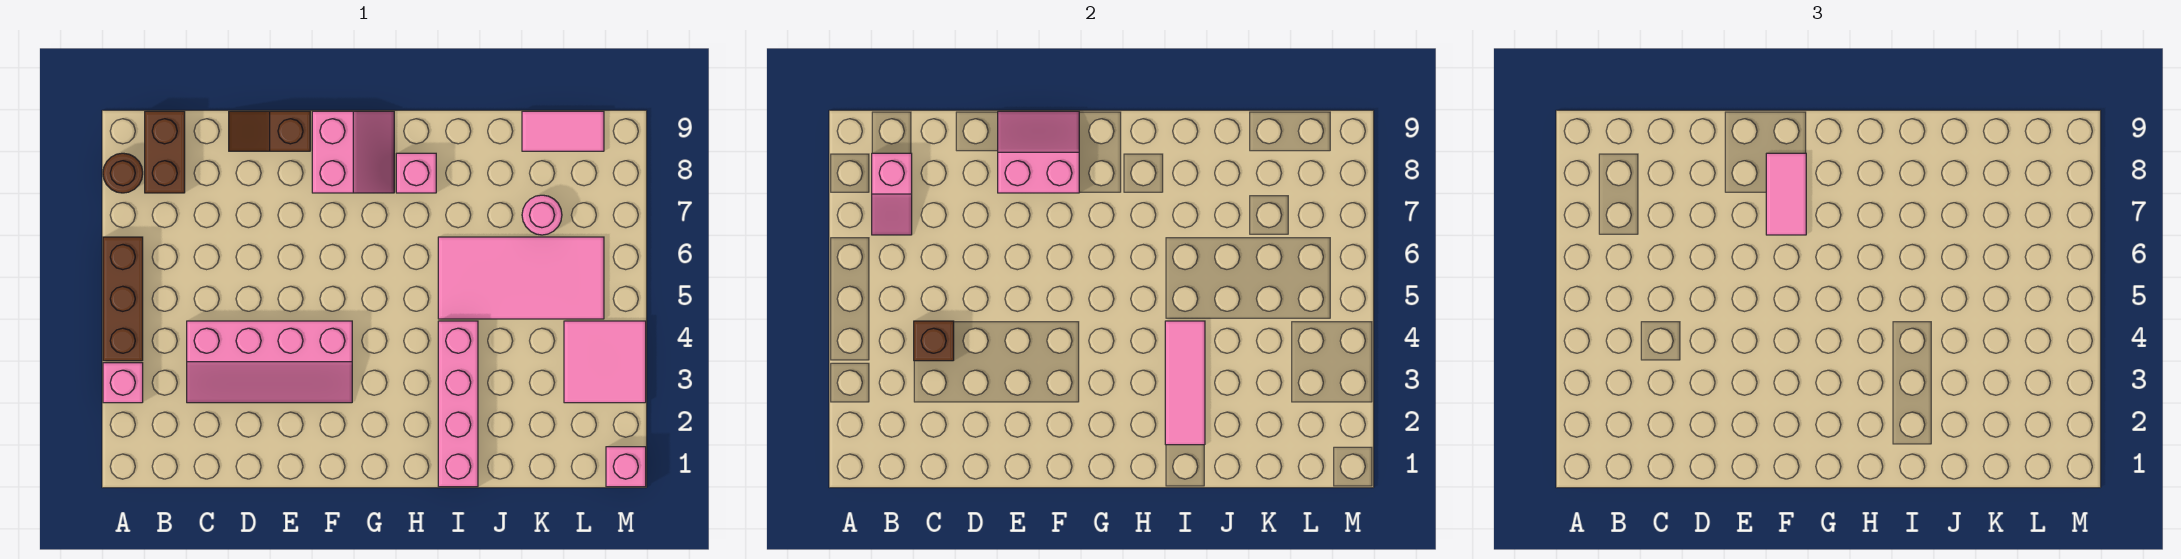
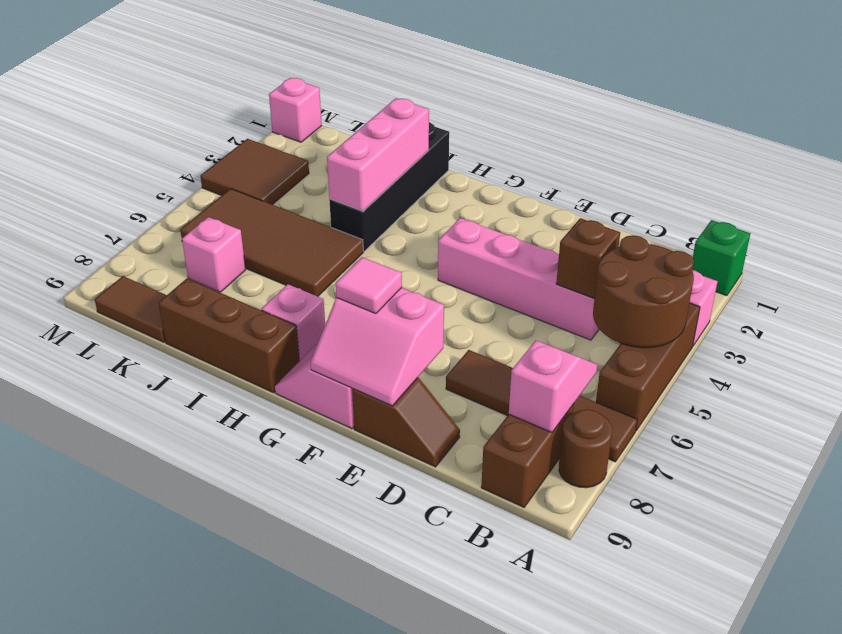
none -> green 1x1 brick [692,220,750,296]
none -> brown 2x2 round brick [593,235,694,348]
none -> brown 1x4 tile [446,350,637,462]
pink 1x2 tile [1766,153,1806,235] -> pink 1x1 tile [336,257,402,314]
none -> brown 1x3 brick [159,279,299,393]
pink 1x4 brick [438,321,478,487] -> black 1x4 brick [329,122,449,251]
pink 1x3 tile [1165,321,1205,445] -> pink 1x3 brick [327,98,429,211]
pink 2x4 tile [438,237,604,319] -> brown 2x4 tile [180,189,363,296]
pink 1x1 round brick [522,195,562,235] -> pink 1x1 brick [182,217,246,292]
pink 1x2 tile [522,111,604,151] -> brown 1x2 tile [95,276,167,342]
pink 2x2 tile [564,321,646,403] -> brown 2x2 tile [200,139,309,205]

